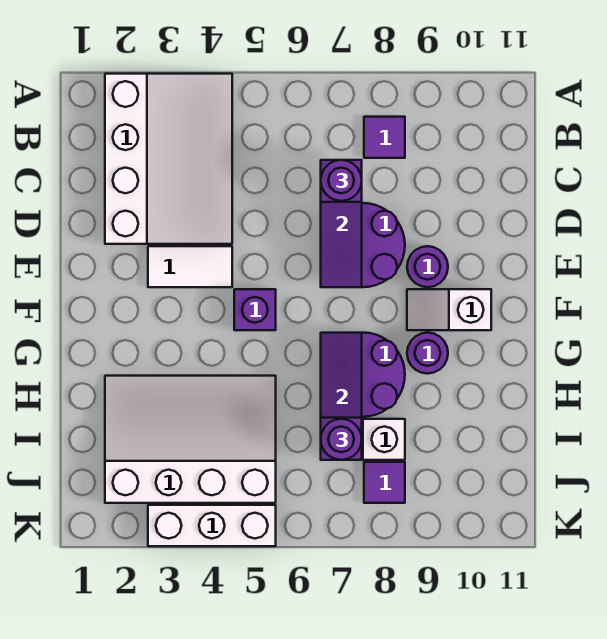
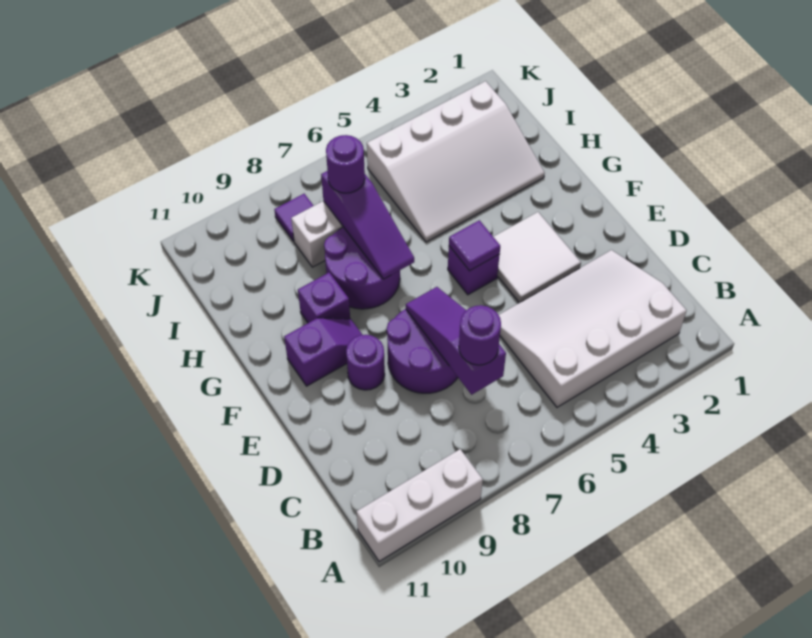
white 3x4 slope [105,74,232,244] -> white 3x4 slope turned to [499,250,686,407]
purple 1x1 tile [364,117,405,158] -> purple 1x1 tile moved to [449,220,500,271]
white 1x2 tile [148,246,232,287] -> white 2x2 tile [494,212,581,303]
white 1x2 slope [407,289,491,330] -> purple 1x2 slope [284,318,362,386]
purple 1x1 round brick [407,333,448,374] -> purple 1x1 brick [298,273,350,323]
white 1x3 brick [148,505,276,546] -> white 1x3 brick moved to [357,449,483,561]

